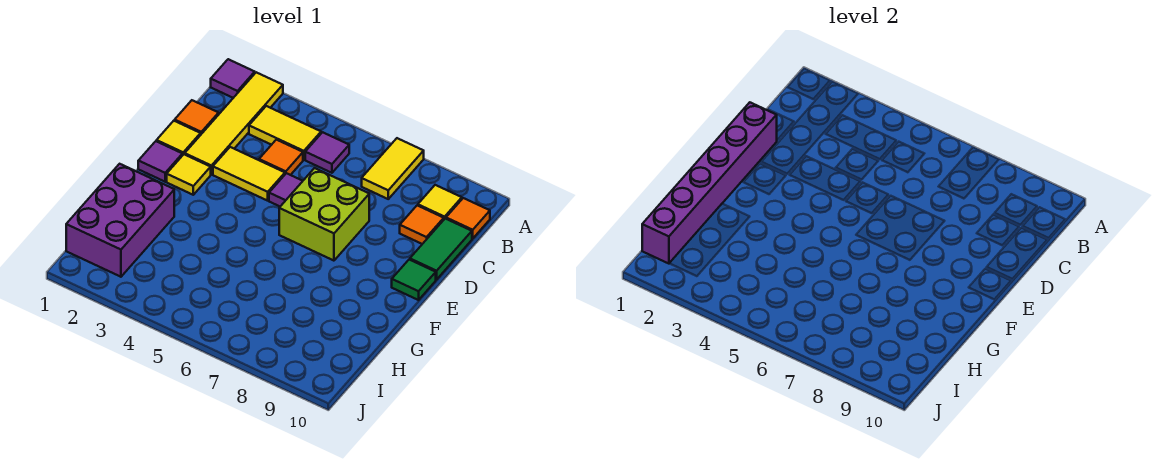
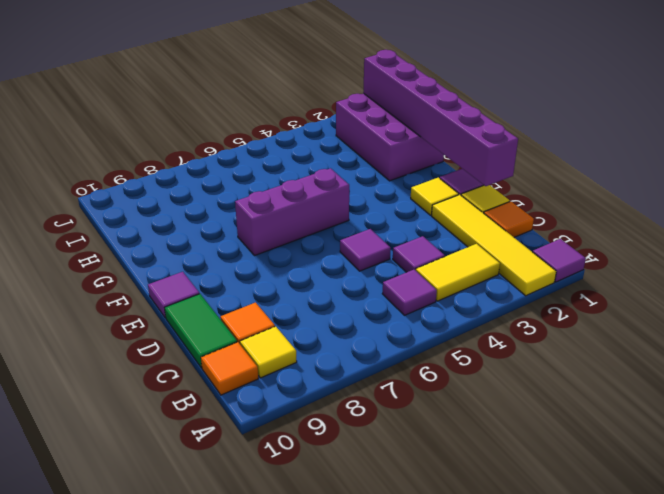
yellow 1x2 tile [362,138,424,199] -> none
orange 1x1 tile [259,140,303,175] -> purple 1x1 tile [393,236,445,272]
yellow 1x2 tile [213,147,285,201] -> none
lime 2x2 brick [279,168,369,261] -> none
green 1x1 tile [392,260,436,300] -> purple 1x1 tile [148,272,199,318]
none -> purple 1x3 brick [235,168,349,256]

